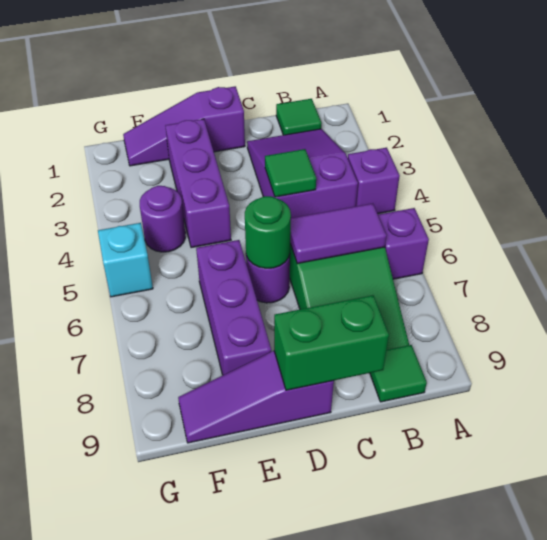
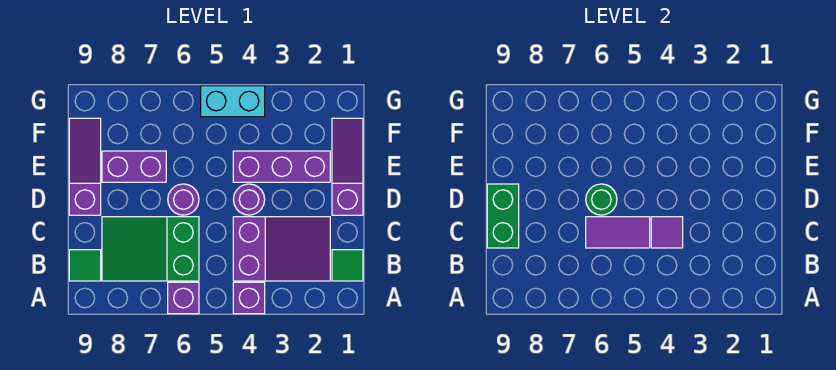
purple 1x2 tile [290,203,387,263] -> purple 1x2 tile turned to [586,217,650,248]
green 1x1 tile [265,149,316,197] -> purple 1x1 tile [651,217,683,248]
purple 1x3 brick [196,240,271,375] -> purple 1x2 brick [102,151,166,182]
purple 1x1 round brick [140,186,185,252] -> purple 1x1 round brick moved to [233,184,265,215]
cyan 1x1 brick [98,223,153,297] -> cyan 1x2 brick [201,86,265,117]

